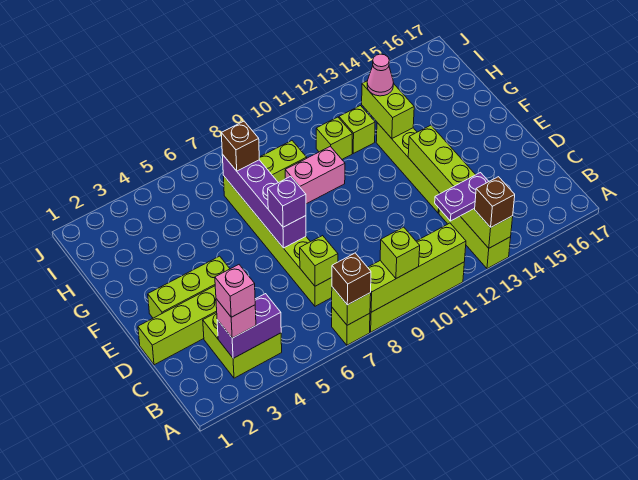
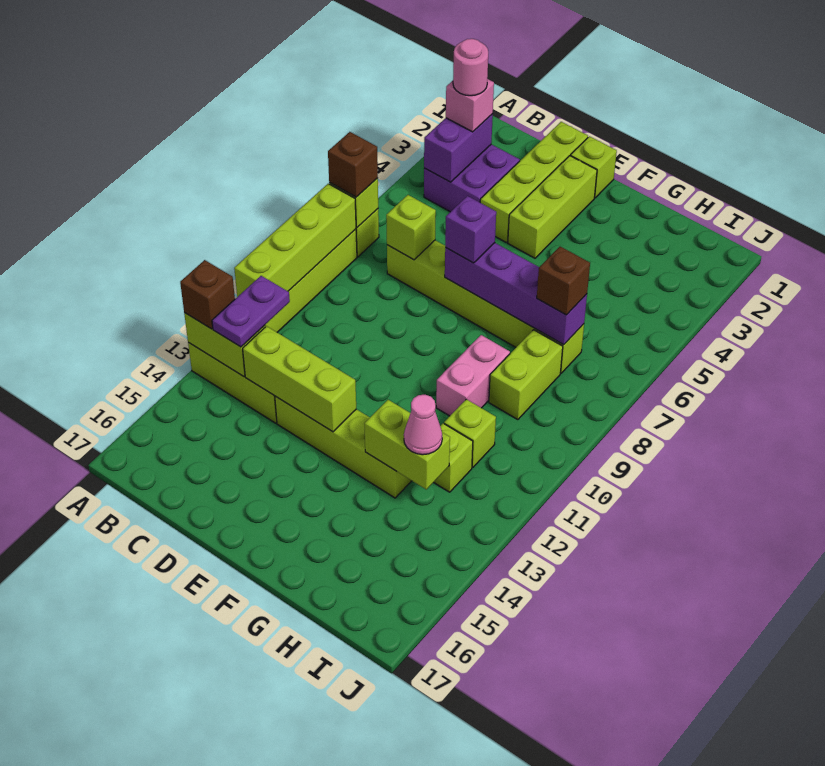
lime 1x1 brick [380,227,420,278] -> lime 1x1 brick moved to [571,136,617,198]
lime 2x2 brick [203,313,282,378] -> purple 2x2 brick [424,144,520,212]
pink 1x1 brick [215,265,255,317] -> pink 1x1 round brick [453,39,488,96]

